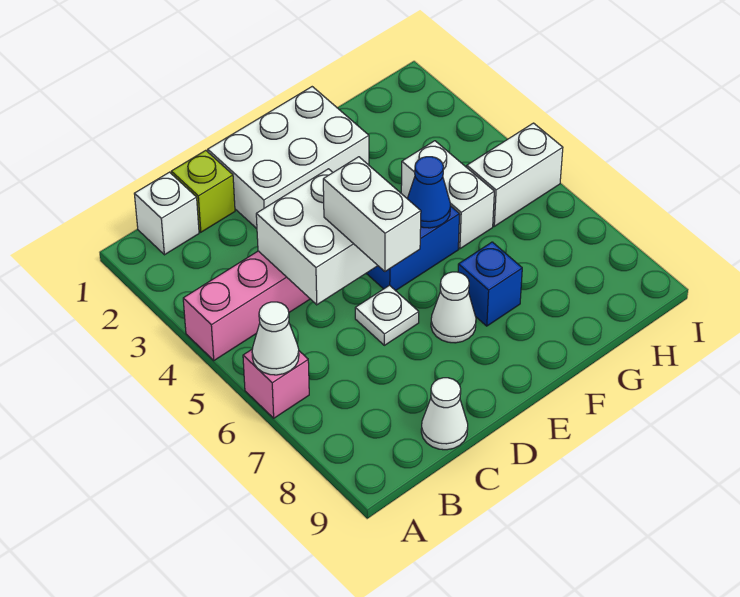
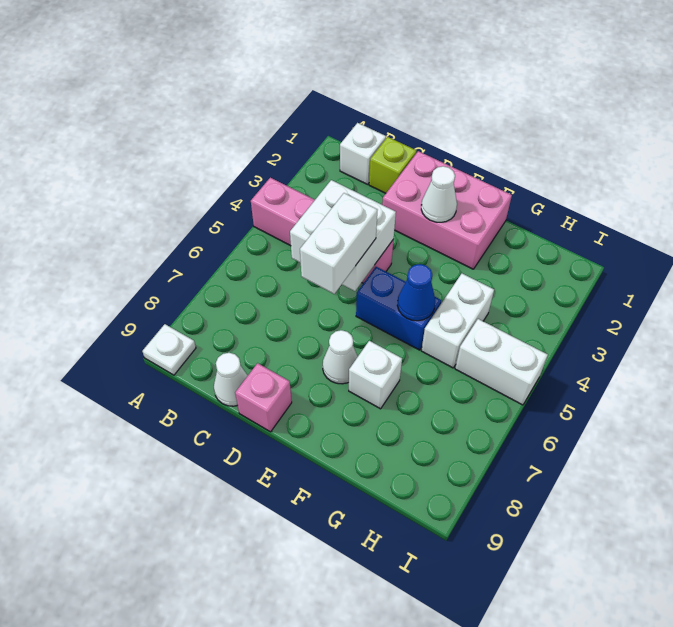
pink 1x1 brick [243,350,309,418] -> pink 1x1 brick moved to [235,363,292,432]
white 1x1 cone [252,302,299,375] -> white 1x1 cone moved to [421,166,457,222]
white 2x3 brick [208,87,369,228] -> pink 2x3 brick [382,151,512,269]
white 1x1 plate [355,285,419,345] -> white 1x1 plate moved to [142,324,196,375]
blue 1x1 brick [458,242,522,326] -> white 1x1 brick [349,341,402,409]

